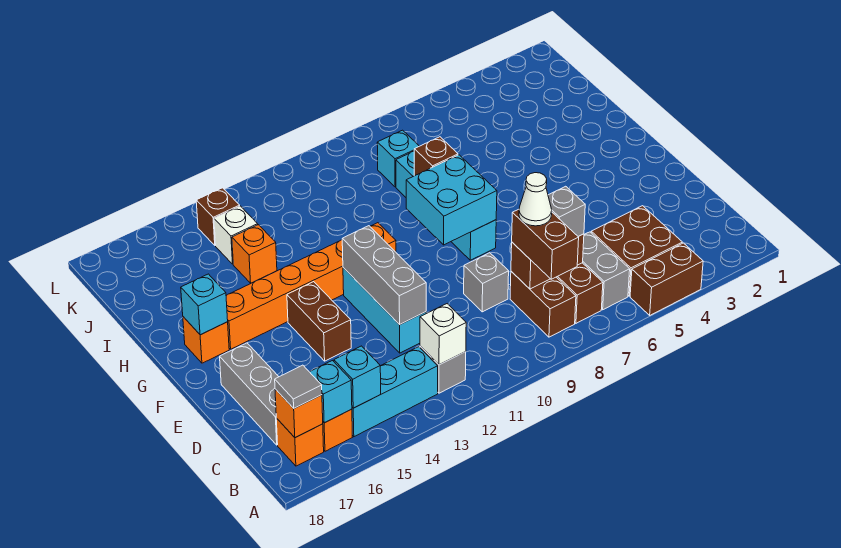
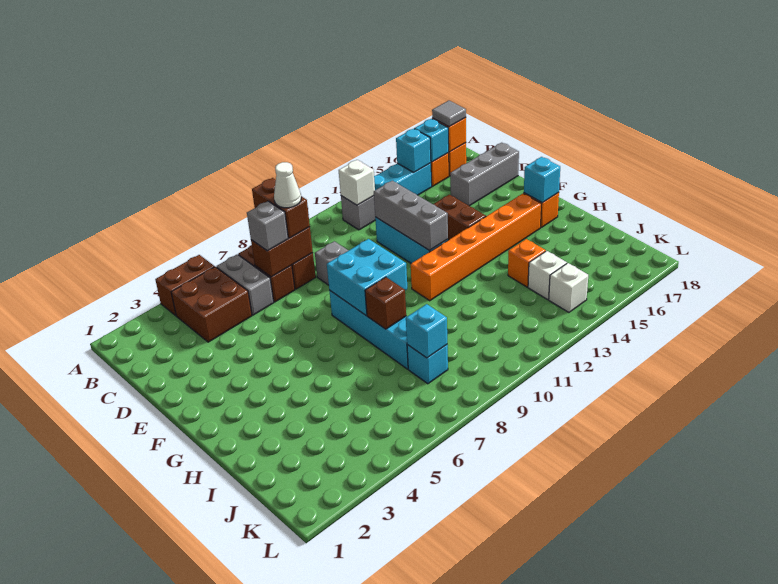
grey 1x3 brick [220,343,279,445] -> grey 1x3 brick turned to [450,143,519,206]
none -> cyan 1x1 brick [406,304,447,358]
brown 1x1 brick [196,188,240,246] -> white 1x1 brick [549,263,588,312]

